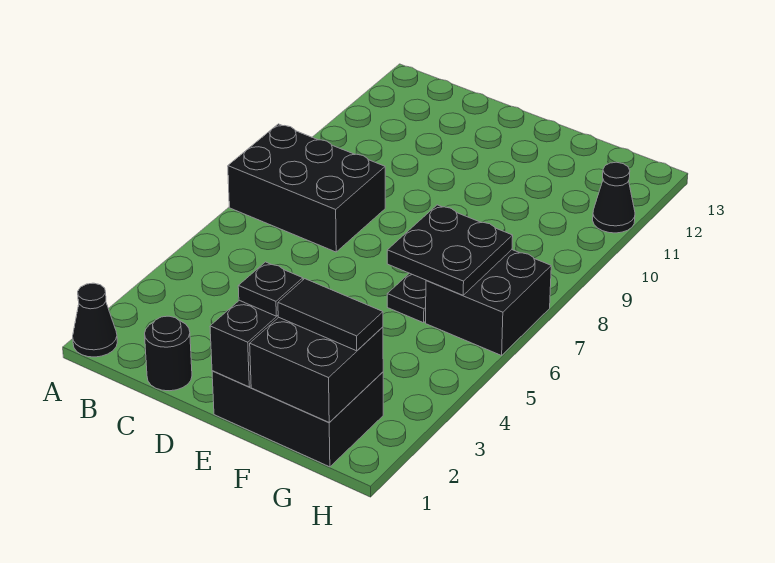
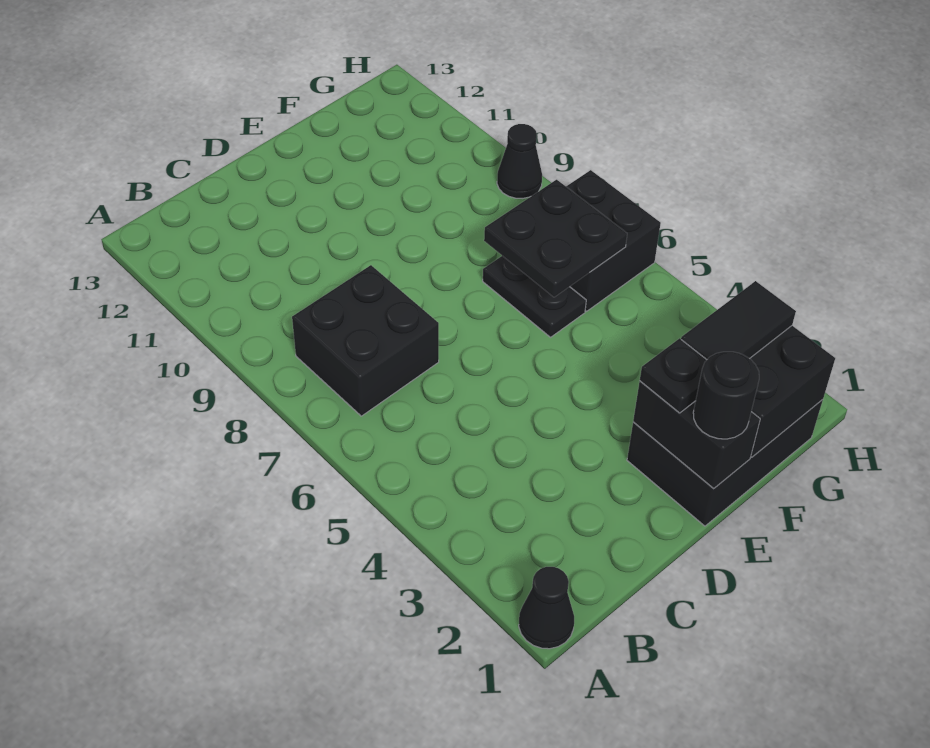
black 2x3 brick [228,124,385,252] -> black 2x2 brick [292,265,439,416]
black 1x1 round brick [145,316,192,391] -> black 1x1 round brick moved to [693,352,759,439]
black 1x1 cone [593,162,635,233] -> black 1x1 cone moved to [497,124,542,199]

